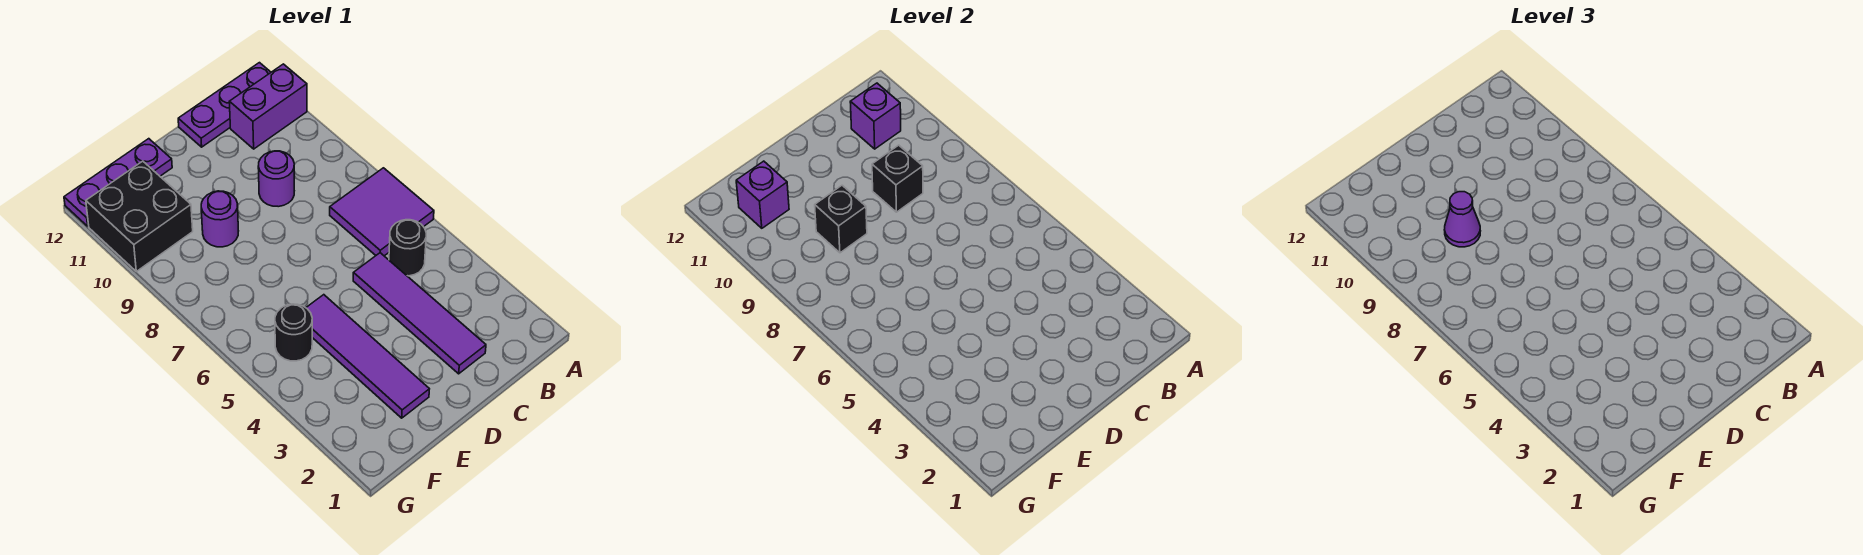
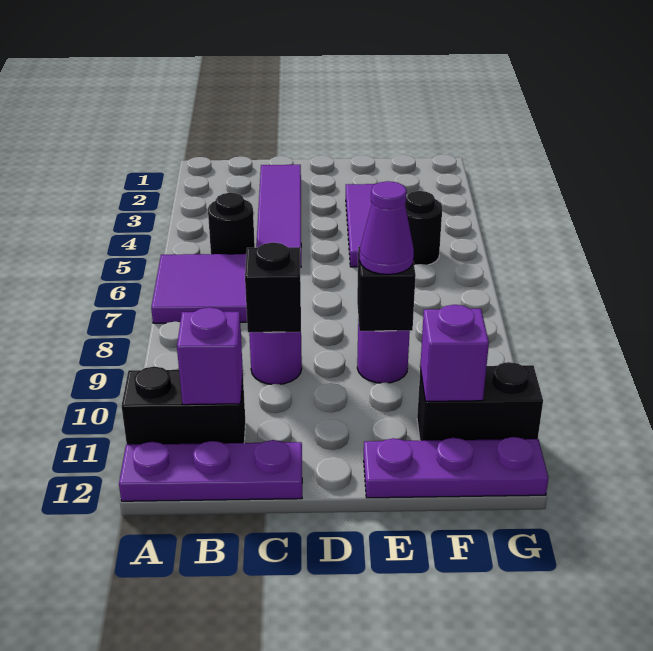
purple 1x2 brick [229,64,307,149] -> black 1x2 brick [121,367,246,445]
purple 1x4 tile [306,295,429,418] -> purple 1x3 tile [346,184,375,267]
black 2x2 brick [86,161,193,271] -> black 1x2 brick [417,362,543,441]

